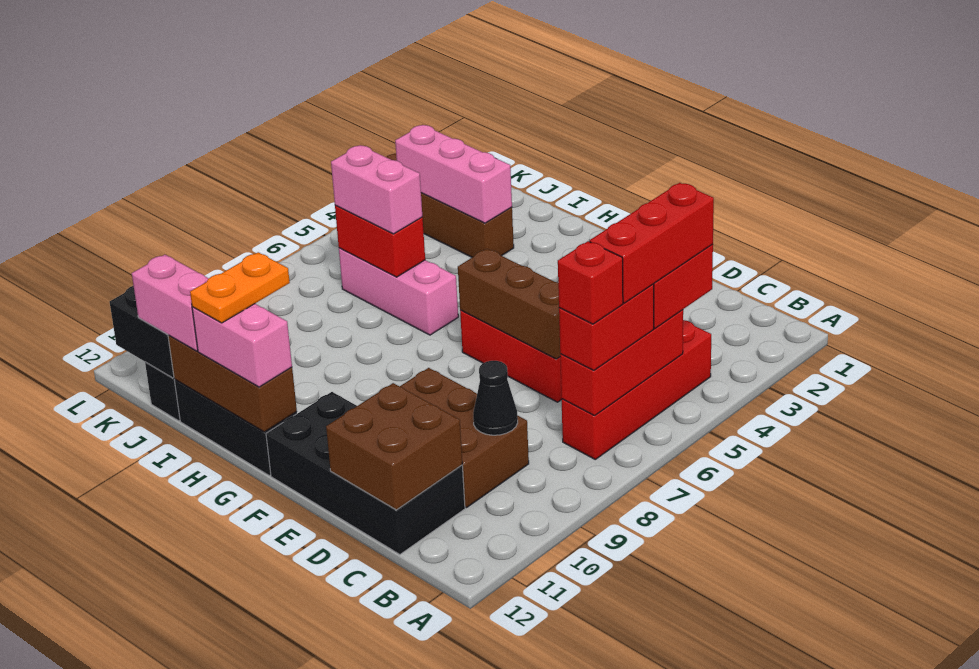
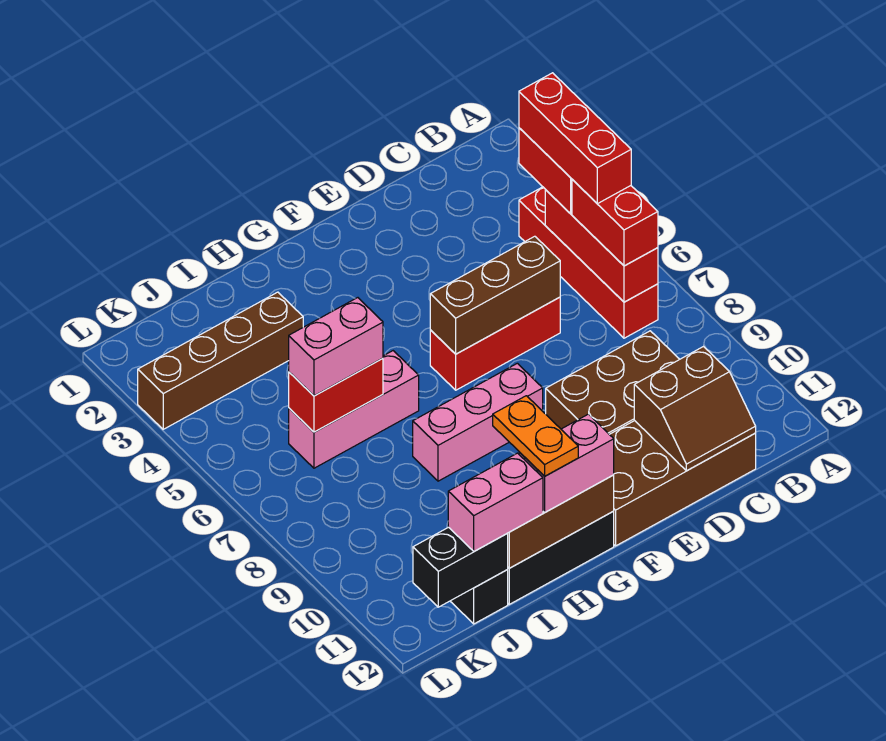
red 1x1 brick [558,241,623,324] -> none
black 1x1 cone [473,361,518,435] -> none
black 2x4 brick [266,392,465,554] -> brown 2x4 brick [609,421,756,546]
brown 2x2 brick [326,383,462,510] -> brown 2x2 slope [634,346,756,471]
pink 1x3 brick [395,125,512,223] -> pink 1x3 brick moved to [413,363,543,481]

